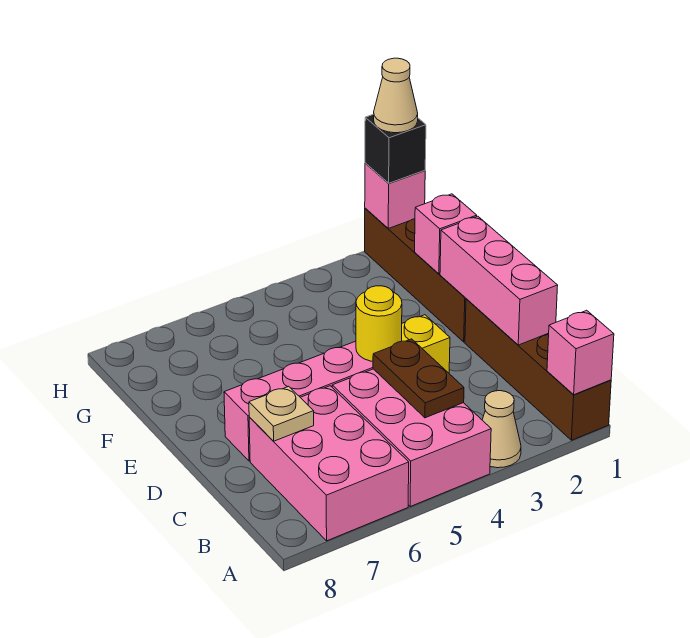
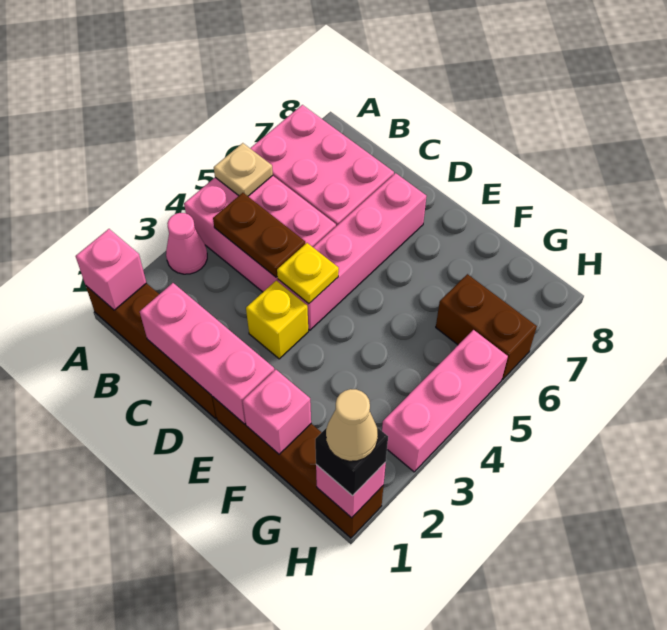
tan 1x1 cone [482,391,521,468] -> pink 1x1 cone [166,213,207,274]
tan 1x1 plate [249,386,314,441] -> tan 1x1 plate moved to [214,143,273,196]
yellow 1x1 round brick [356,286,402,361] -> yellow 1x1 plate [277,243,339,304]
none -> brown 1x2 brick [436,274,537,379]
none -> pink 1x3 brick [382,330,508,472]

